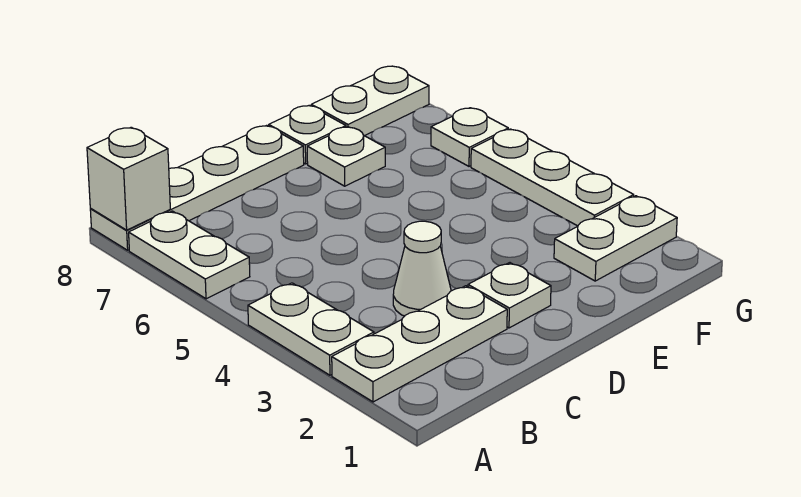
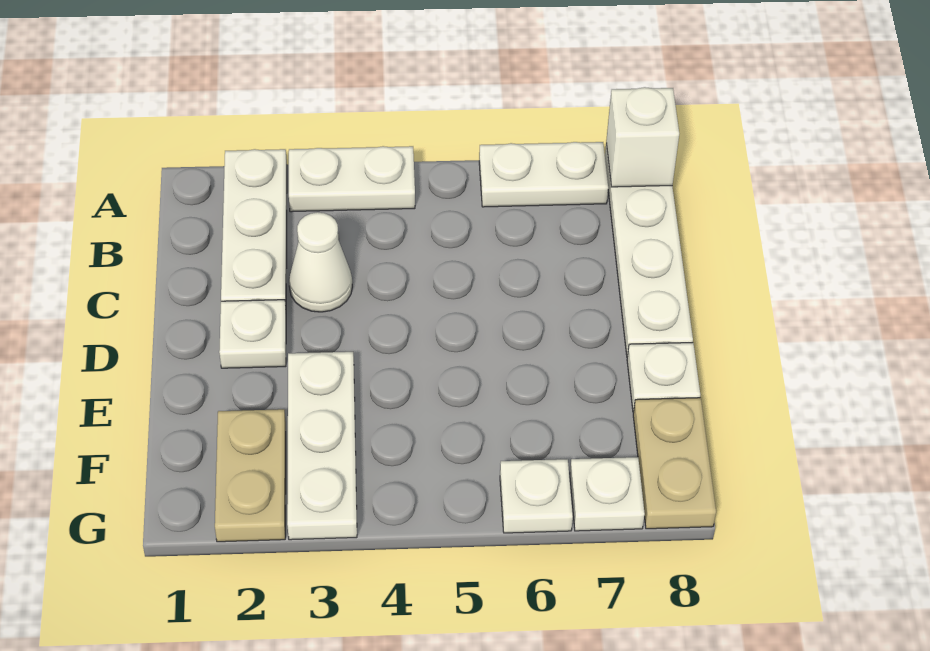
white 1x1 plate [307,127,385,186] -> white 1x1 plate moved to [570,457,645,531]
white 1x2 plate [554,196,677,281] -> tan 1x2 plate [215,409,286,542]
white 1x2 plate [311,66,429,136] -> tan 1x2 plate [633,398,716,529]
white 1x3 plate [471,129,634,226] -> white 1x3 plate turned to [287,352,357,540]

